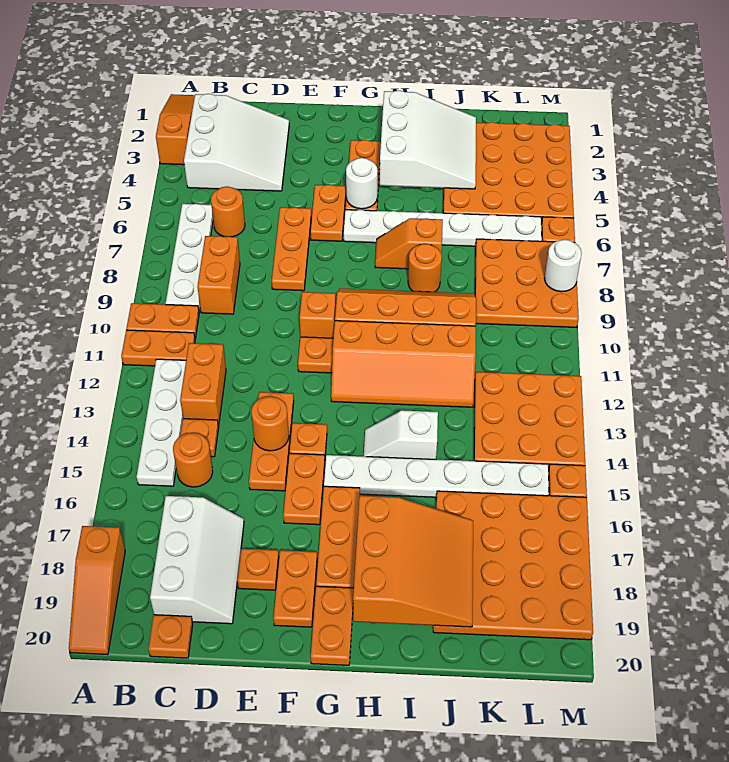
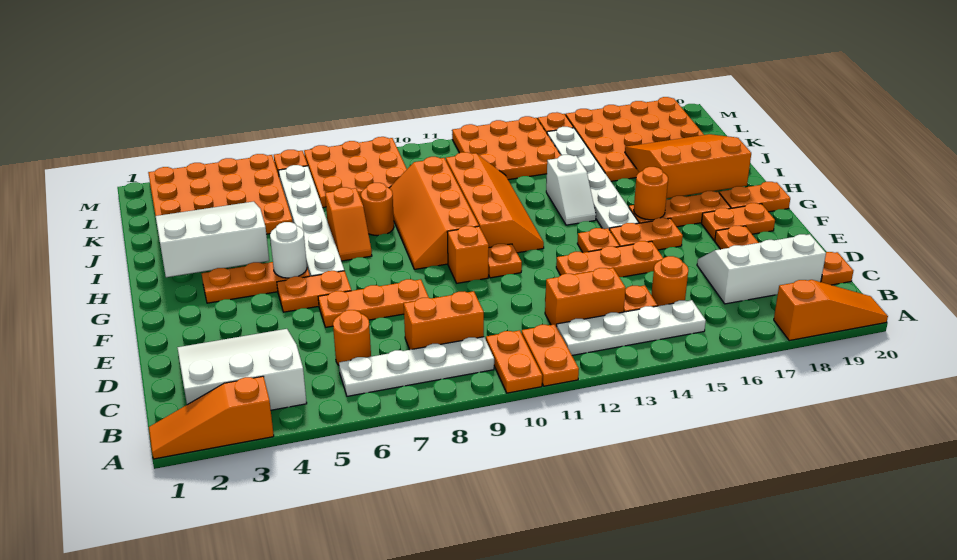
orange 1x1 round brick [251,396,289,451] -> orange 1x1 round brick moved to [634,167,668,220]
white 1x1 round brick [544,240,582,292] -> none

